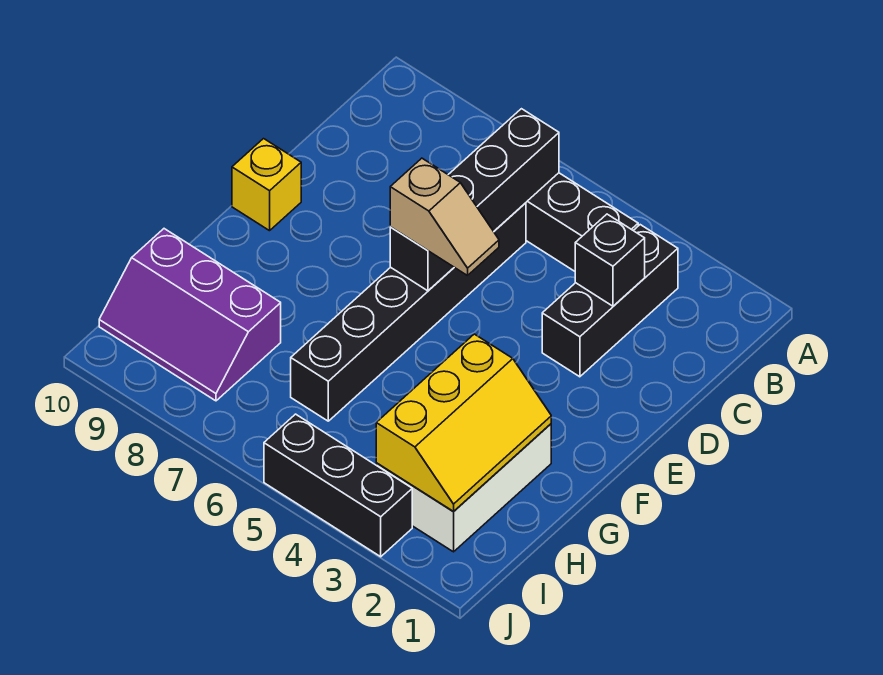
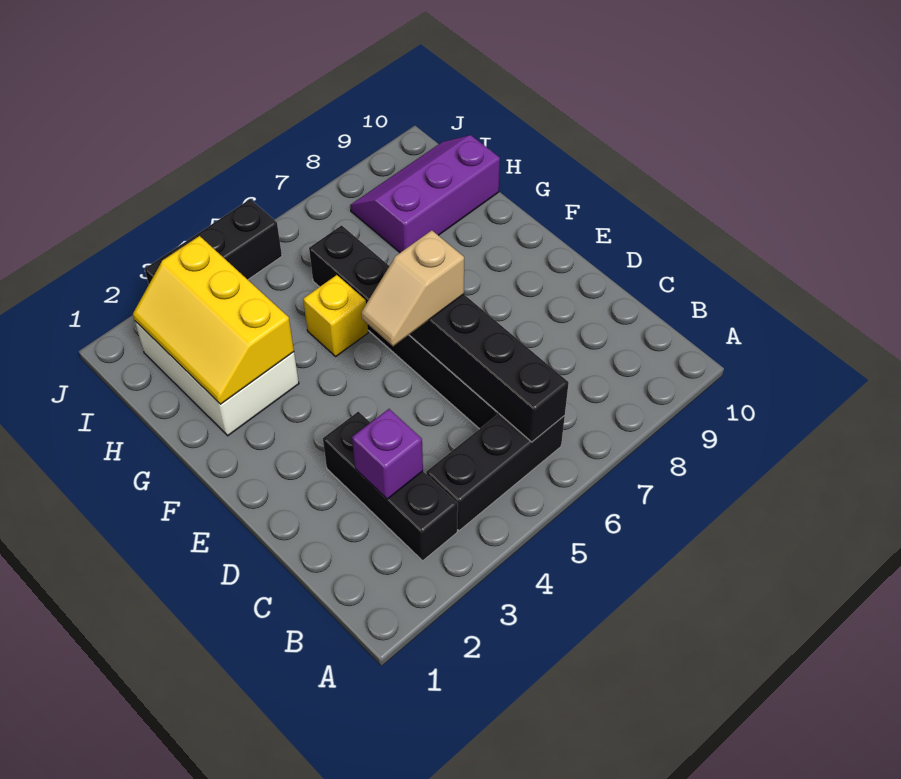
black 1x1 brick [575,214,645,306] -> purple 1x1 brick [352,409,423,499]
yellow 1x1 brick [232,139,301,231] -> yellow 1x1 brick moved to [303,275,368,356]

